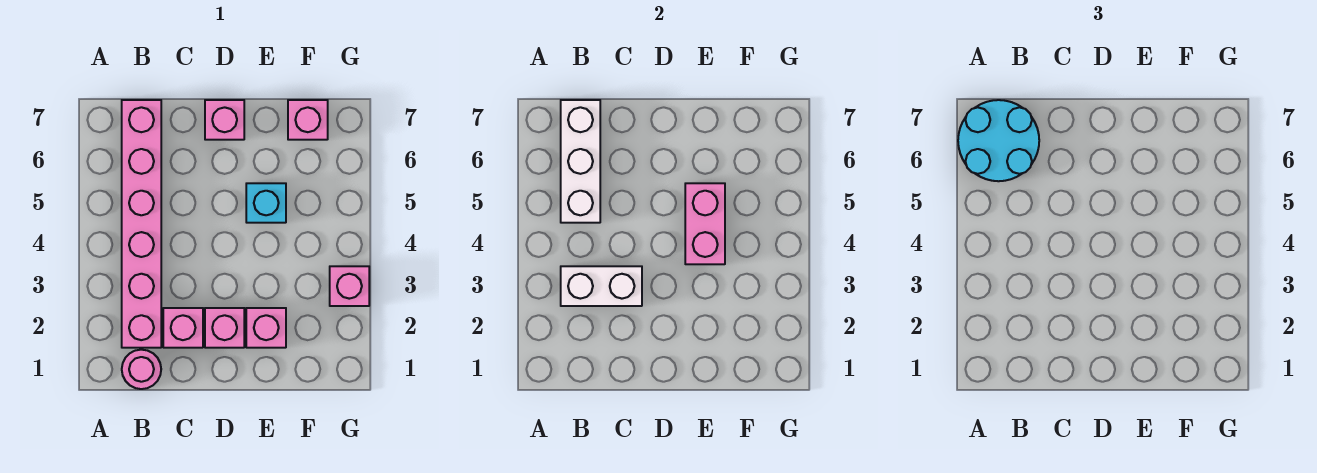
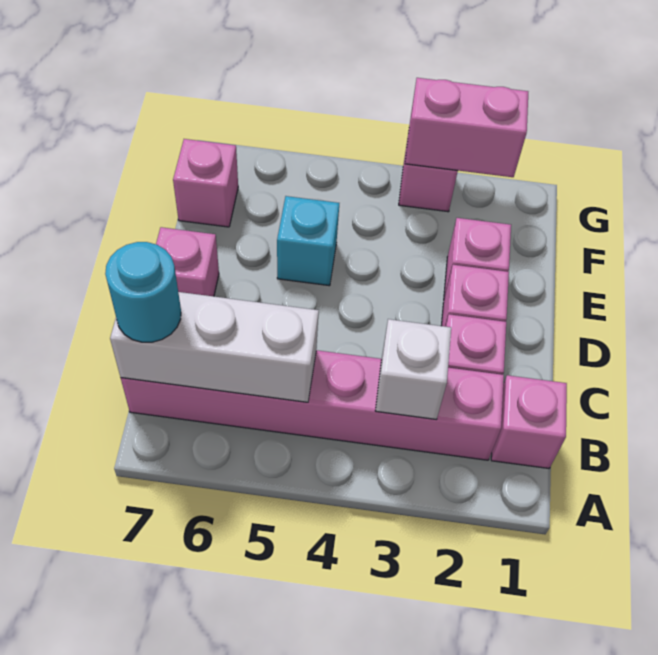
cyan 2x2 round brick [958,100,1039,181] -> cyan 1x1 round brick [105,242,181,342]
pink 1x1 round brick [122,350,161,389] -> pink 1x1 brick [491,375,567,468]
white 1x2 brick [561,266,642,306] -> white 1x1 brick [375,319,451,419]
pink 1x2 brick [685,183,725,264] -> pink 1x2 brick moved to [405,78,528,177]

